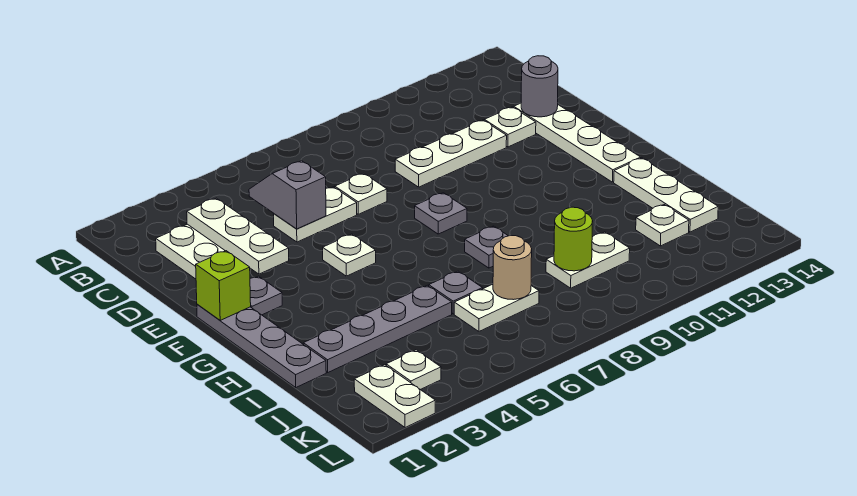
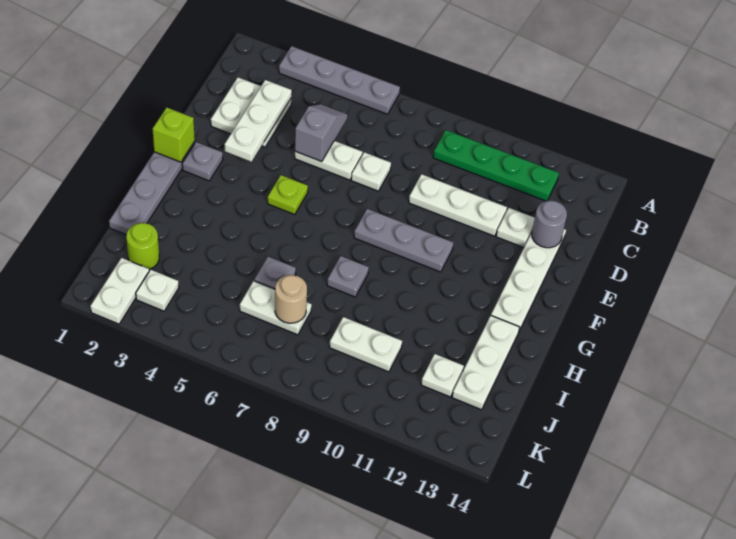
none -> green 1x4 plate [433,130,559,201]
white 1x1 plate [323,234,376,276] -> lime 1x1 plate [268,175,308,214]
grey 1x1 plate [415,193,467,234] -> grey 1x3 plate [354,209,453,272]
grey 1x4 plate [303,285,452,372] -> grey 1x4 plate moved to [279,46,400,114]
lime 1x1 round brick [554,207,593,271] -> lime 1x1 round brick moved to [126,223,159,269]

